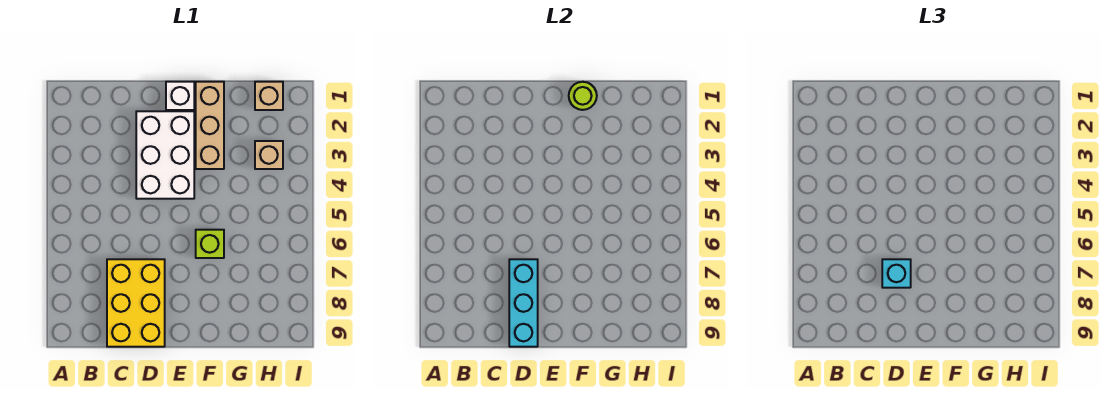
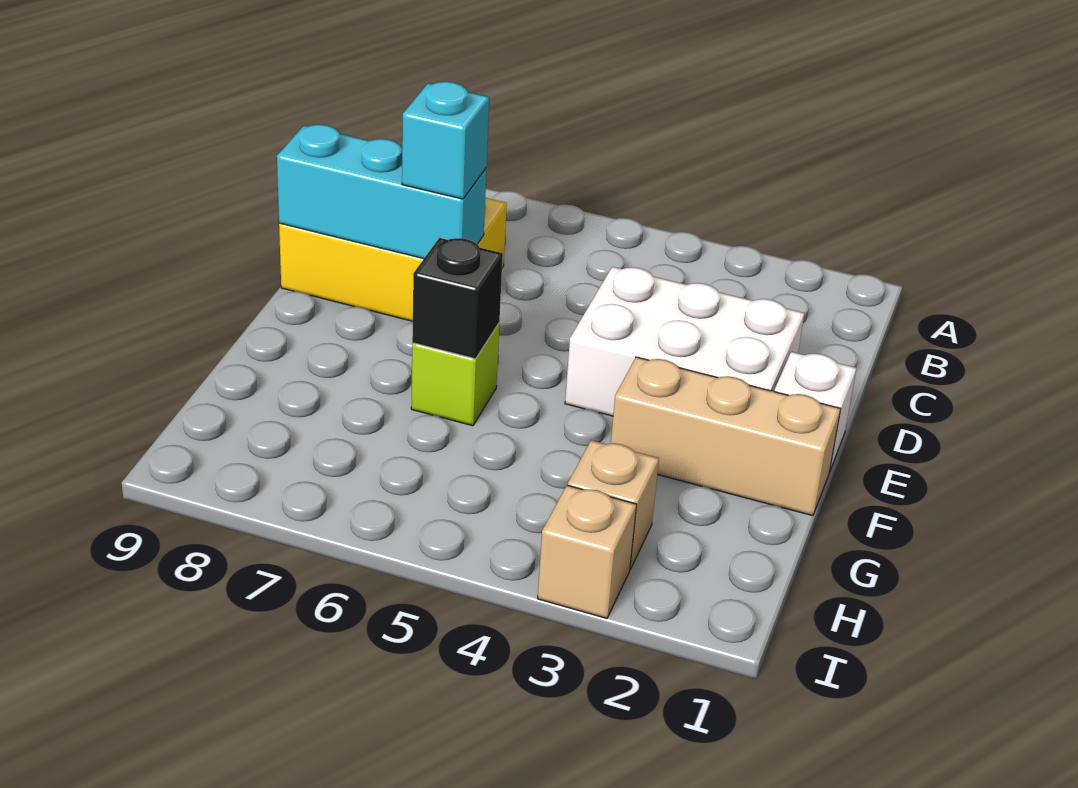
lime 1x1 round brick [569,82,597,110] -> none
none -> black 1x1 brick [412,238,503,359]
tan 1x1 brick [255,82,283,110] -> tan 1x1 brick moved to [538,485,637,618]

